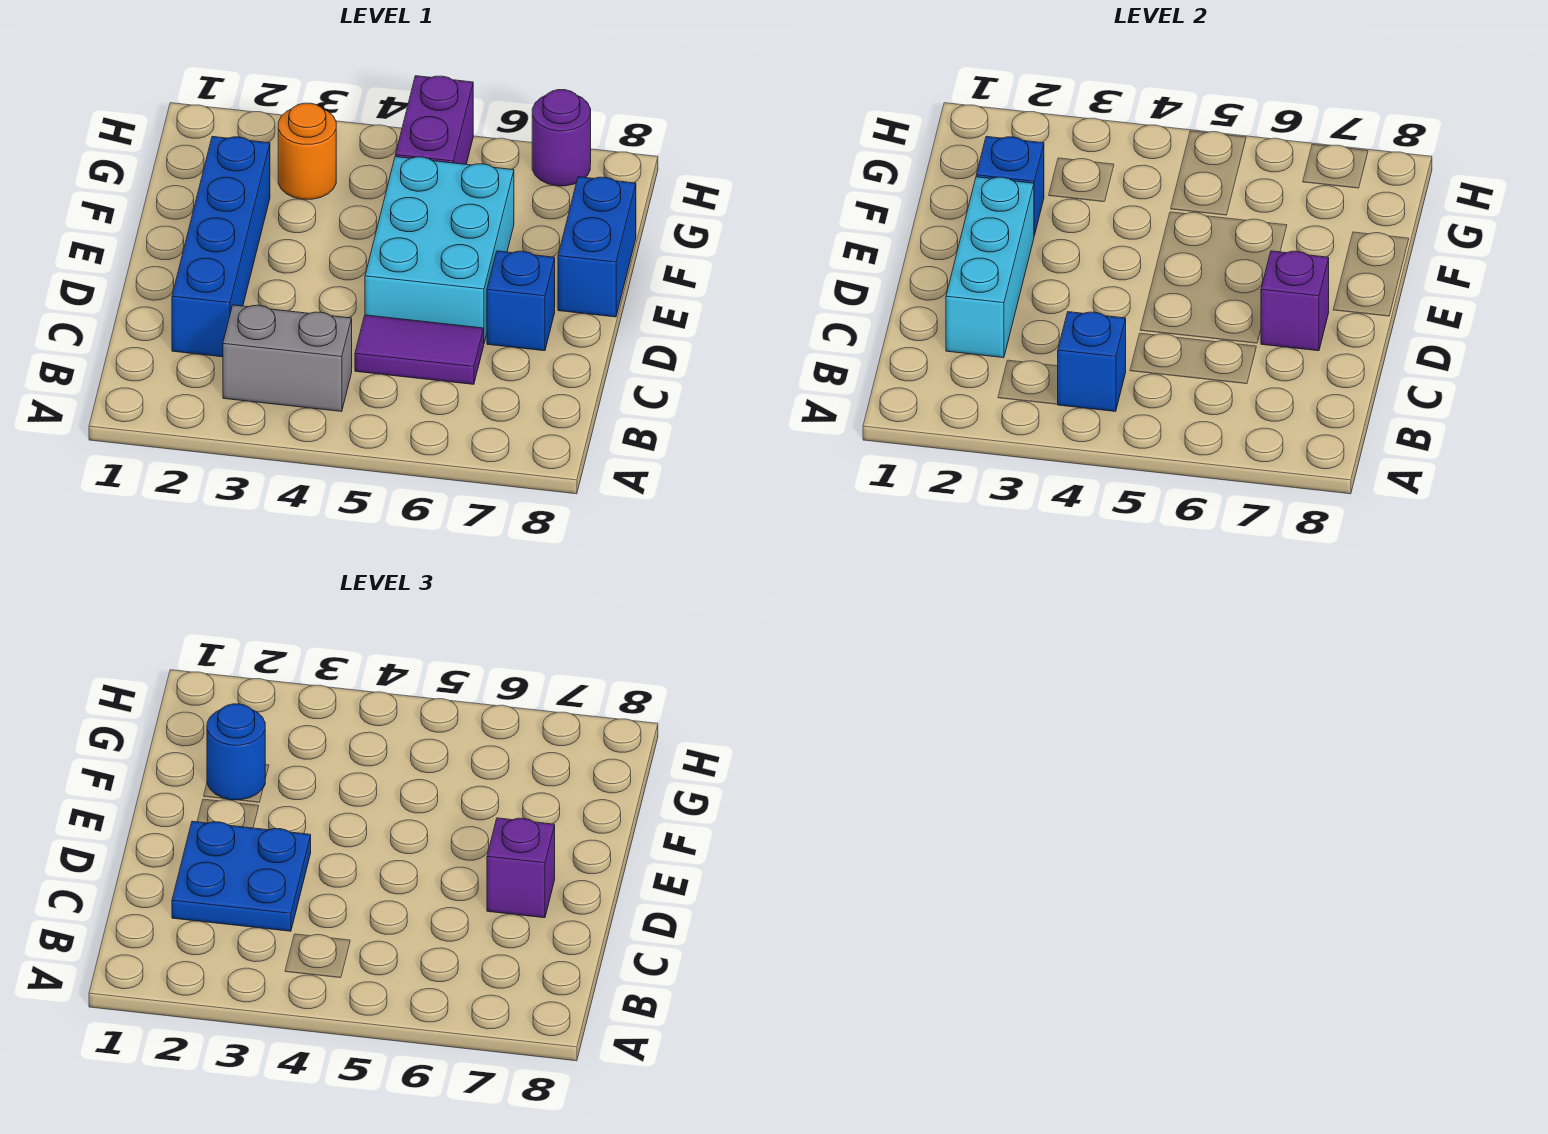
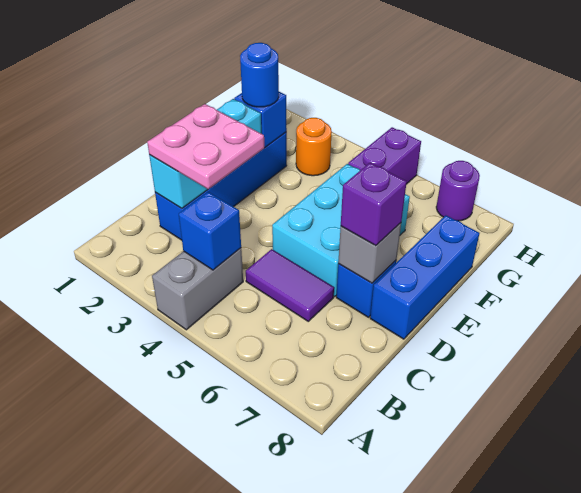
grey 1x2 brick [223,305,352,412] -> grey 1x2 brick turned to [152,248,243,330]
blue 2x2 plate [172,821,311,931] -> pink 2x2 plate [147,104,264,189]
purple 1x1 brick [1261,251,1329,351] -> grey 1x1 brick [338,223,401,283]
blue 1x2 brick [558,177,636,317] -> blue 1x3 brick [370,215,480,339]

